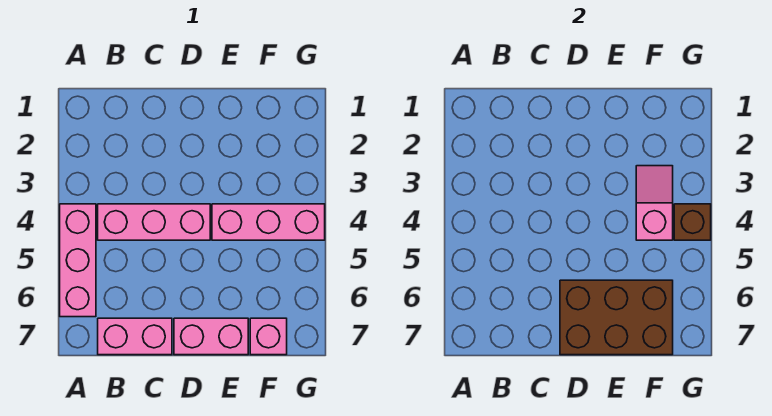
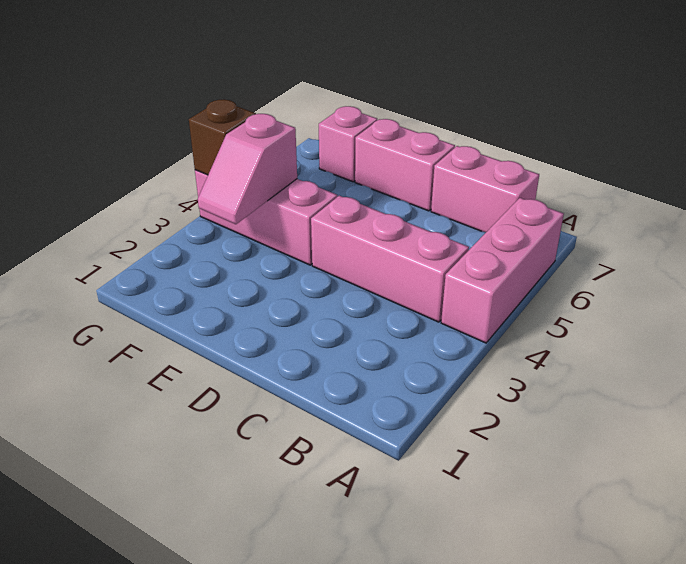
brown 2x3 brick [560,280,673,355] -> none

